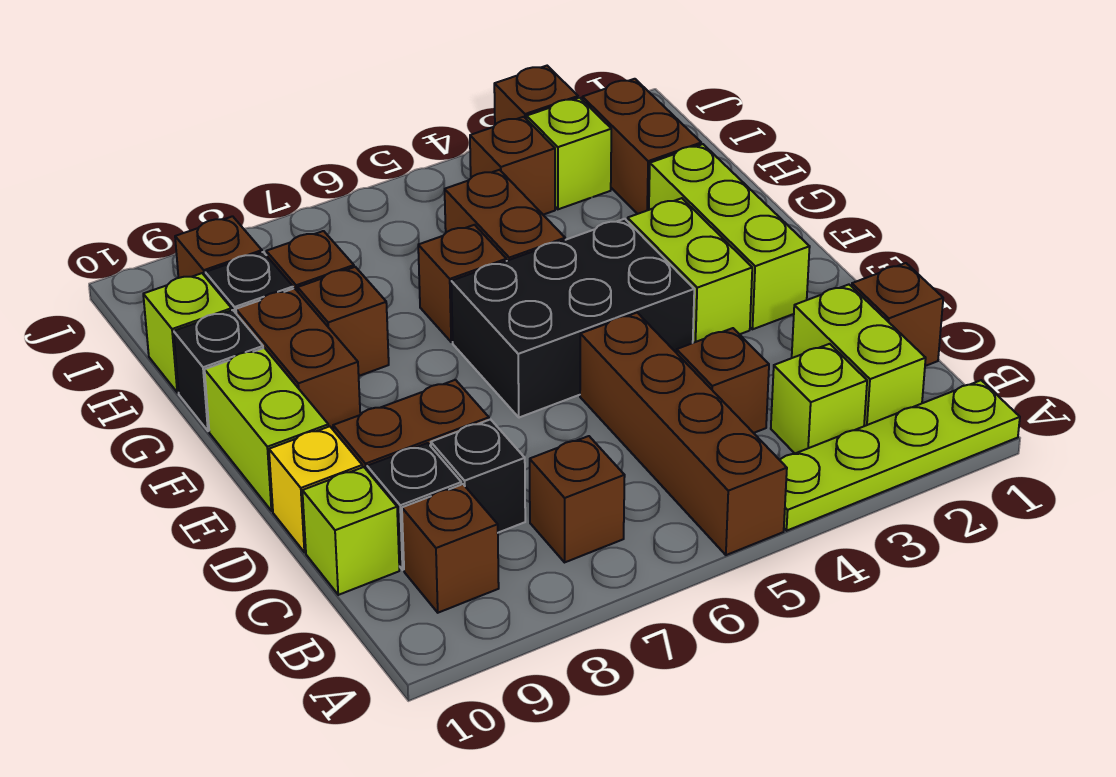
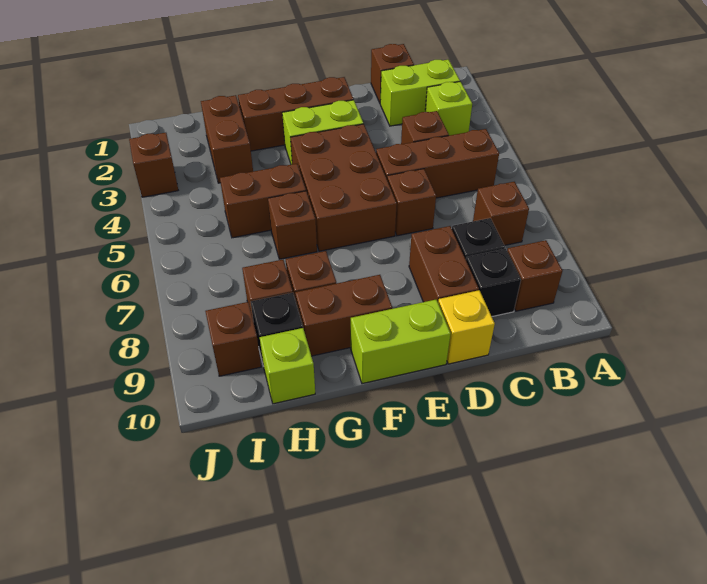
lime 1x4 plate [780,380,1020,531] -> none
brown 1x4 brick [580,313,787,555] -> brown 1x3 brick [376,129,499,198]
lime 1x1 brick [302,467,399,595] -> none
lime 1x3 brick [649,144,810,329] -> brown 1x3 brick [238,77,353,151]
black 2x3 brick [451,219,694,418] -> brown 2x3 brick [290,124,397,251]
black 1x1 brick [174,310,263,431] -> none
brown 1x2 brick [582,79,701,214] -> brown 1x2 brick turned to [201,95,253,183]
lime 1x1 brick [527,98,611,209] -> none
brown 1x1 brick [470,117,555,215] -> brown 1x1 brick moved to [387,169,436,236]

